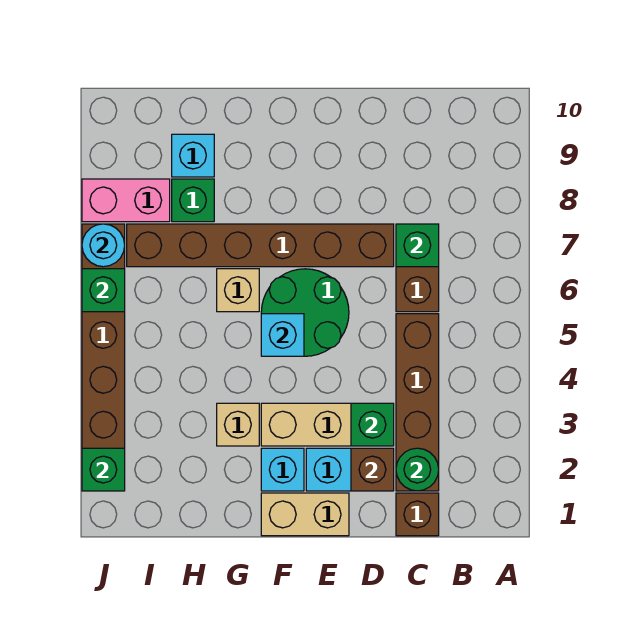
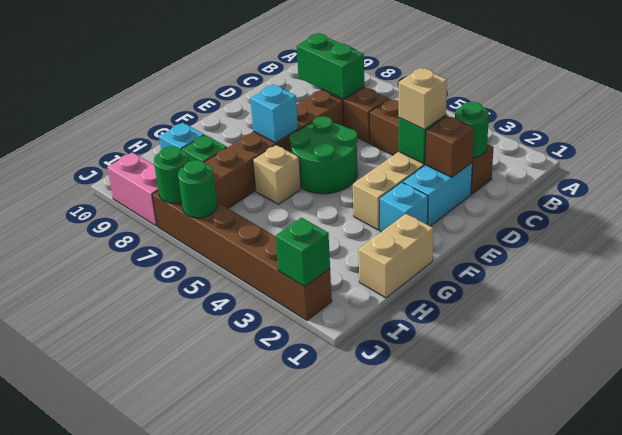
brown 1x1 brick [396,493,439,536] -> none
green 1x1 brick [396,224,439,267] -> green 1x2 brick [297,33,364,99]
tan 1x2 brick [261,493,349,536] -> tan 1x2 brick moved to [358,214,433,298]
cyan 1x1 brick [261,314,304,356] -> cyan 1x1 brick moved to [250,85,298,143]
tan 1x1 brick [217,403,259,446] -> tan 1x1 brick moved to [399,68,447,130]
pink 1x2 brick [82,179,170,222] -> pink 1x2 brick turned to [107,152,158,226]
green 1x1 brick [82,269,125,312] -> green 1x1 round brick [178,160,217,218]
cyan 1x1 round brick [82,224,125,267] -> green 1x1 round brick [154,146,189,203]

